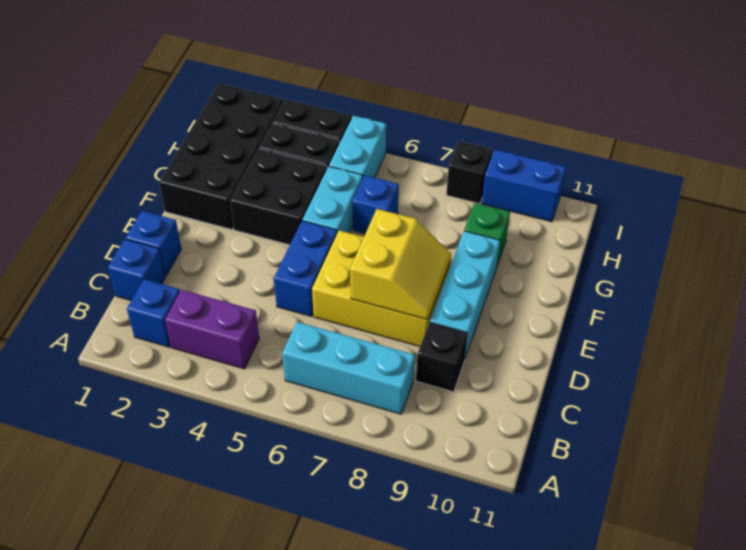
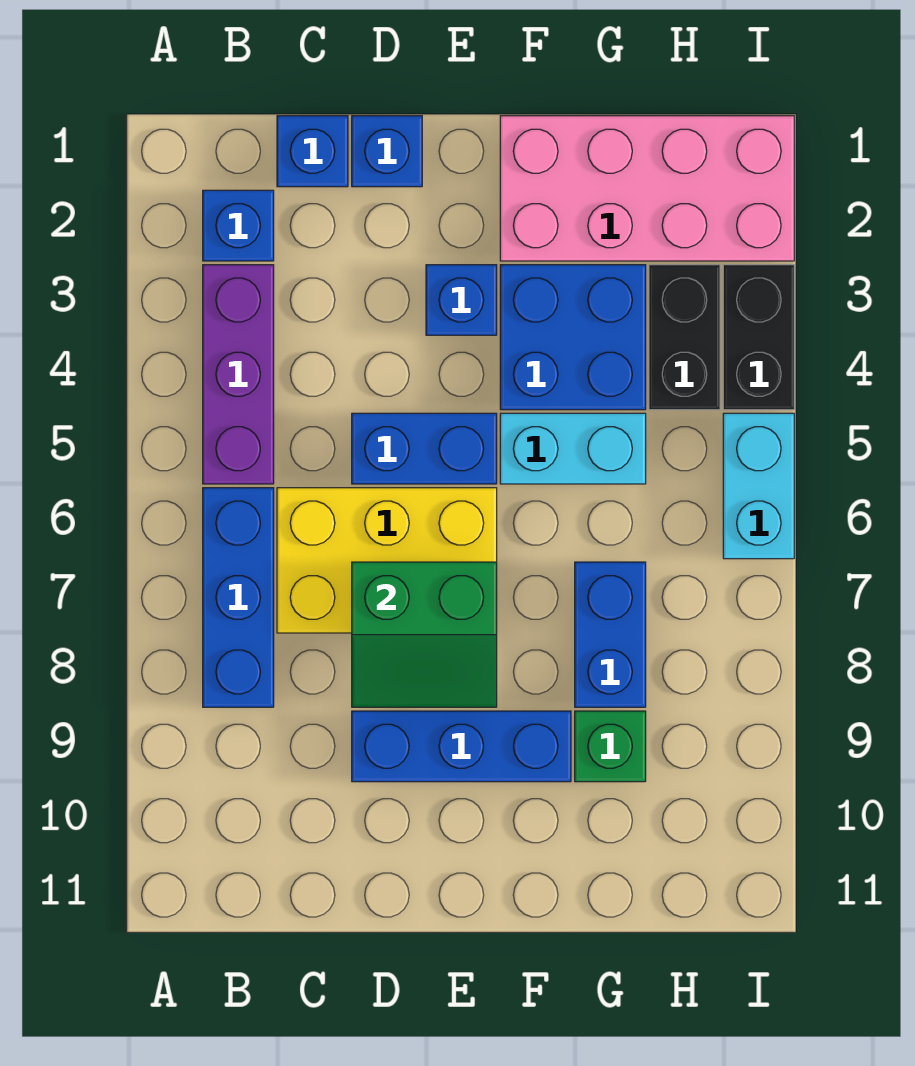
purple 1x2 brick [165,290,259,369] -> purple 1x3 brick [203,265,274,484]
cyan 1x3 brick [282,322,415,414] -> blue 1x3 brick [203,488,274,707]
black 1x1 brick [416,322,468,392] -> none
yellow 2x3 brick [312,231,451,346] -> yellow 2x3 brick turned to [277,488,497,633]
yellow 2x2 slope [350,209,451,320] -> green 2x2 slope [352,562,497,707]
cyan 1x3 brick [430,231,500,358] -> blue 1x3 brick [352,711,571,782]
black 2x4 brick [159,83,284,229] -> pink 2x4 brick [500,116,794,261]
black 2x2 brick [230,149,327,245] -> blue 2x2 brick [500,265,646,410]
blue 1x1 brick [352,175,399,234] -> blue 1x1 brick moved to [426,265,497,335]
cyan 1x2 brick [329,116,386,178] -> cyan 1x2 brick turned to [723,413,794,559]
black 1x1 brick [446,141,493,204] -> none
blue 1x2 brick [482,150,566,222] -> blue 1x2 brick moved to [575,562,646,707]

